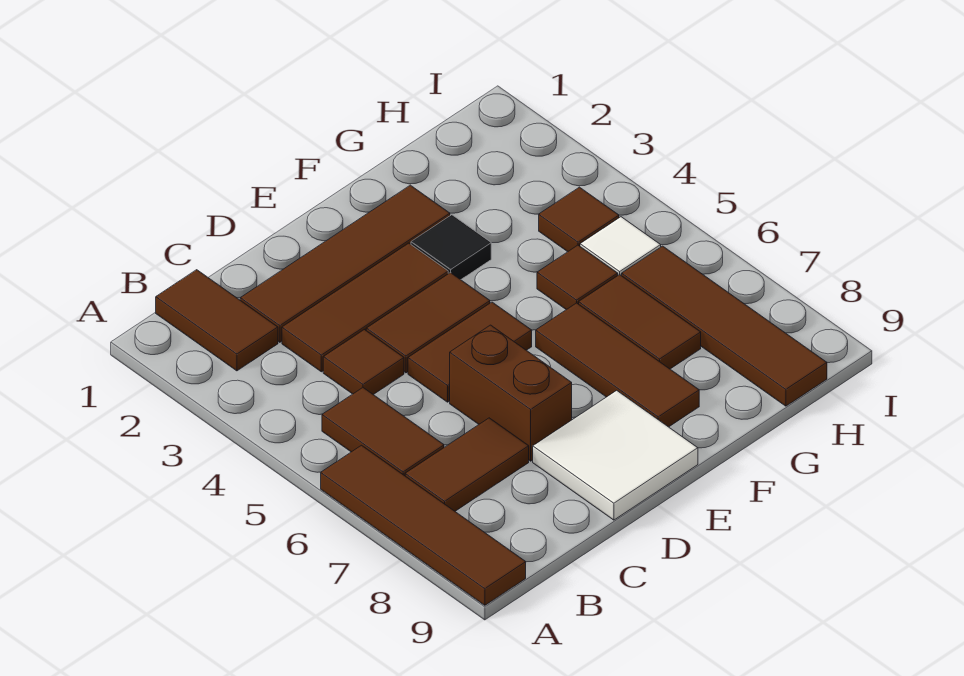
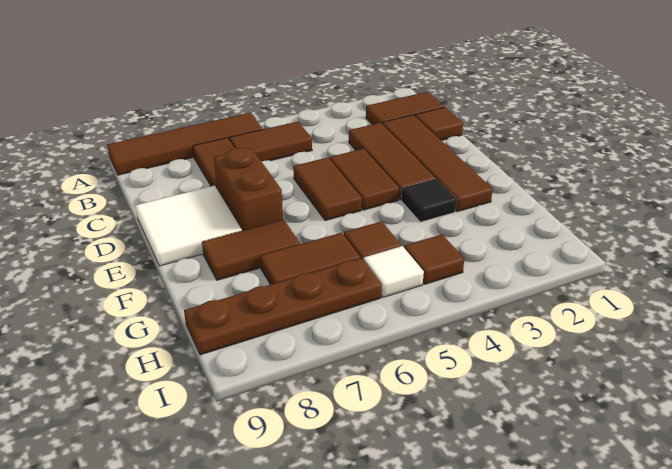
brown 1x1 tile [323,330,404,395] -> brown 1x1 tile moved to [415,107,463,141]
brown 1x2 brick [450,325,572,461] -> brown 1x2 brick turned to [214,148,283,231]
brown 1x3 tile [536,303,699,427] -> brown 1x2 tile [202,220,300,280]
brown 1x4 tile [622,246,827,406] -> brown 1x4 plate [184,258,381,355]

